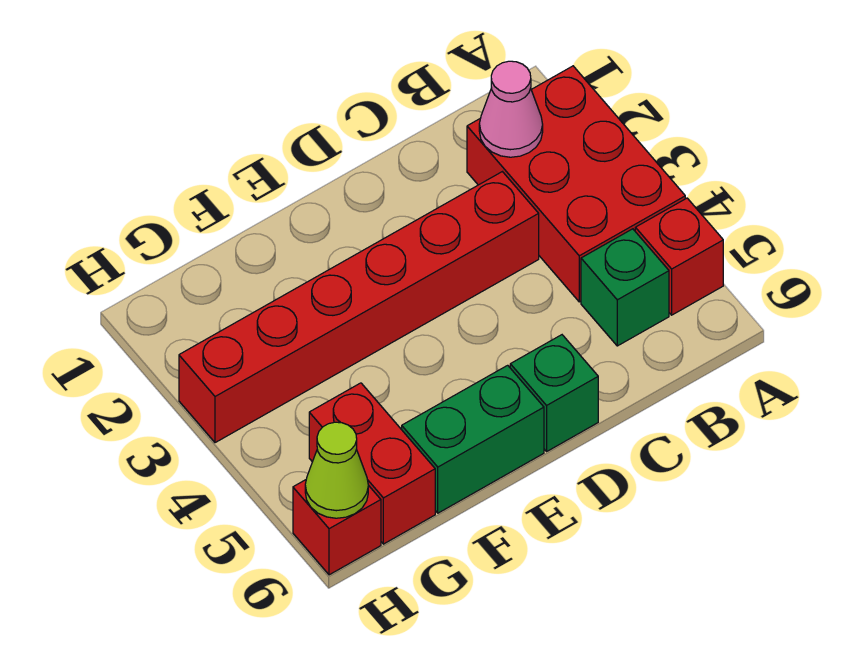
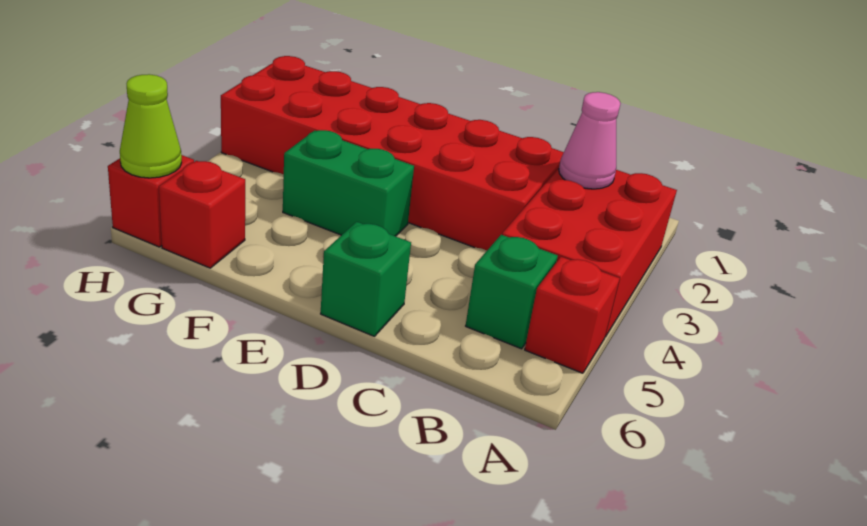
red 1x6 brick [179,172,539,443] -> red 2x6 brick [221,56,564,250]
green 1x2 brick [402,365,544,513] -> green 1x2 brick moved to [283,130,414,236]
red 1x2 brick [309,383,435,544] -> red 1x1 brick [159,161,245,268]

